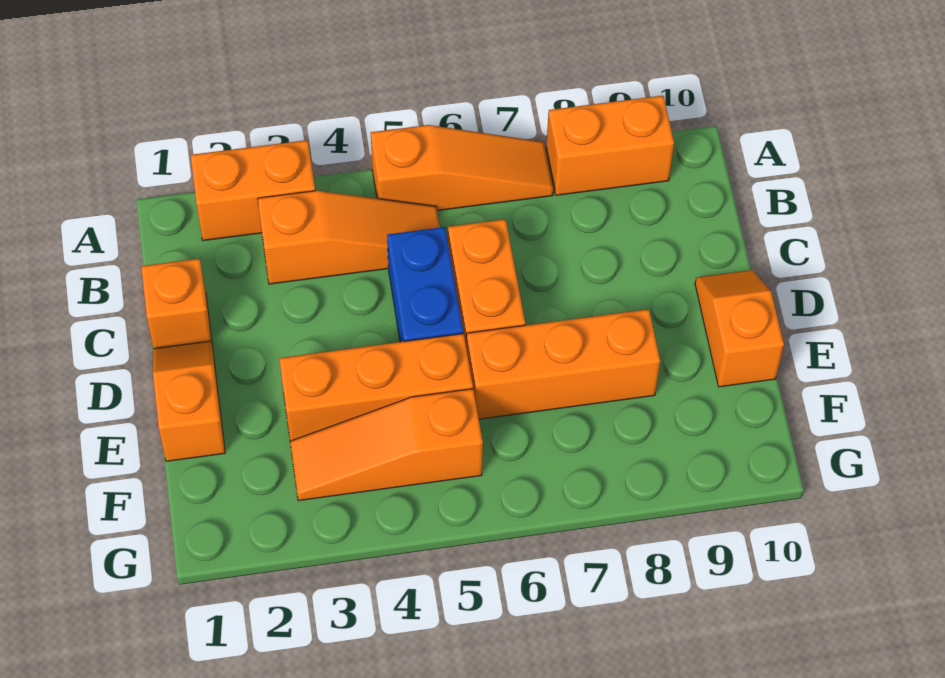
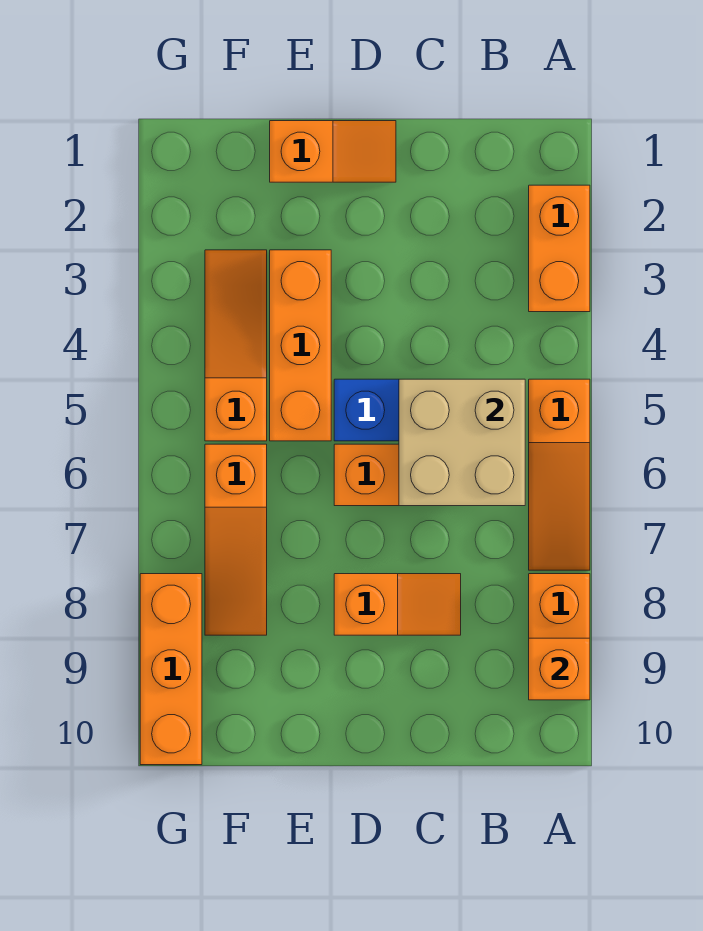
orange 1x3 slope [258,191,440,284] -> orange 1x3 slope moved to [205,444,267,635]
none -> tan 2x2 brick [399,379,525,506]
orange 1x1 brick [141,259,212,349] -> orange 1x1 brick moved to [529,638,590,700]
orange 1x2 slope [695,270,784,387] -> orange 1x2 slope moved to [334,574,461,635]
orange 1x3 brick [467,309,660,419] -> orange 1x3 brick moved to [140,574,202,765]

